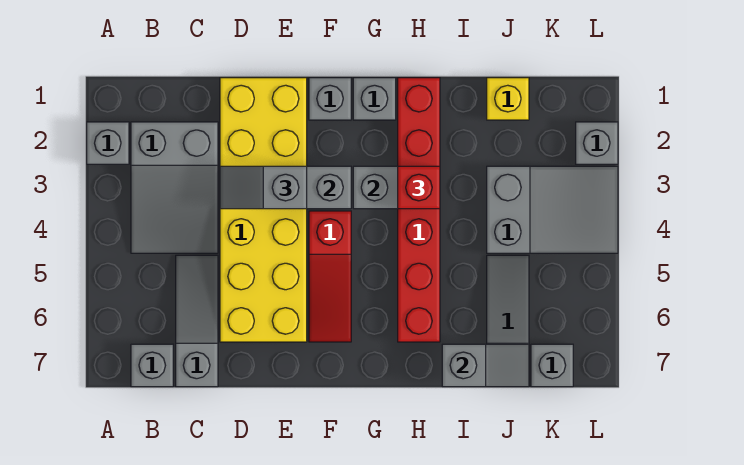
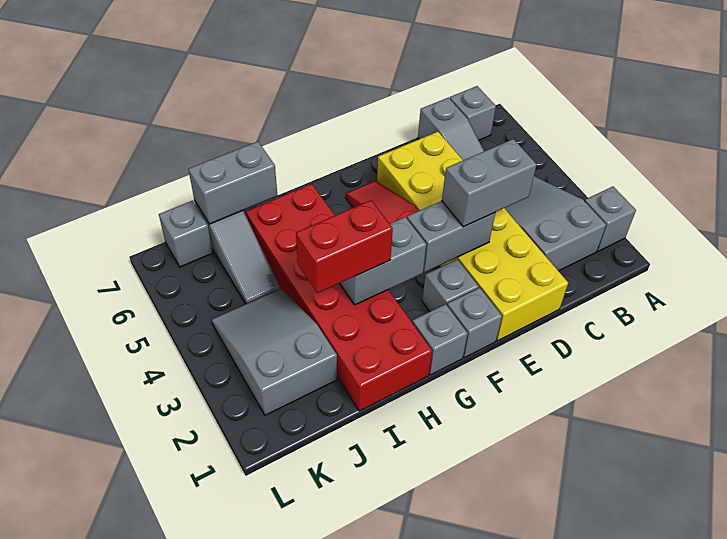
grey 1x2 slope [220,166,307,209] -> grey 1x2 brick [442,139,537,227]
red 1x6 brick [398,78,440,342] -> red 2x6 brick [246,184,432,411]
red 1x1 brick [398,166,440,209] -> red 1x2 brick [296,200,393,293]
grey 1x2 slope [442,344,529,387] -> grey 1x2 brick [189,142,277,224]
yellow 1x1 brick [487,78,529,120] -> none
grey 2x3 slope [487,166,618,253] -> grey 2x3 slope turned to [212,288,337,415]
grey 1x1 brick [576,122,618,164] -> grey 1x1 brick moved to [422,259,479,311]

